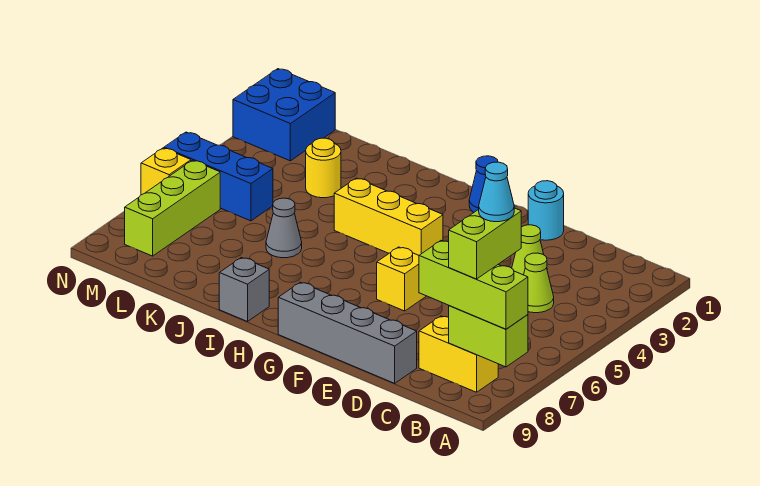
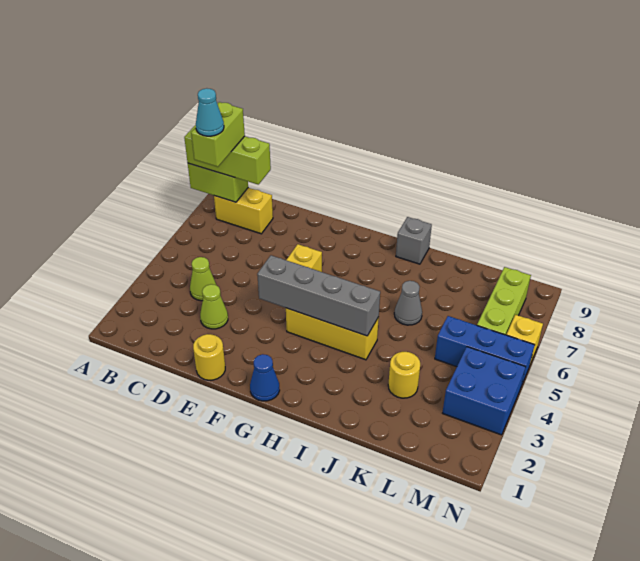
grey 1x4 brick [278,282,417,383] -> grey 1x4 brick moved to [257,255,380,336]
cyan 1x1 round brick [528,181,564,240] -> yellow 1x1 round brick [193,334,225,380]
blue 2x2 brick [233,69,335,161] -> blue 2x2 brick moved to [443,347,526,435]

